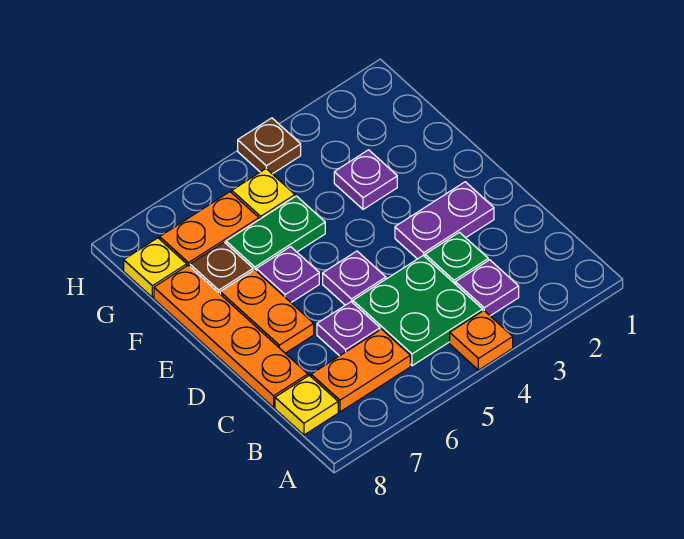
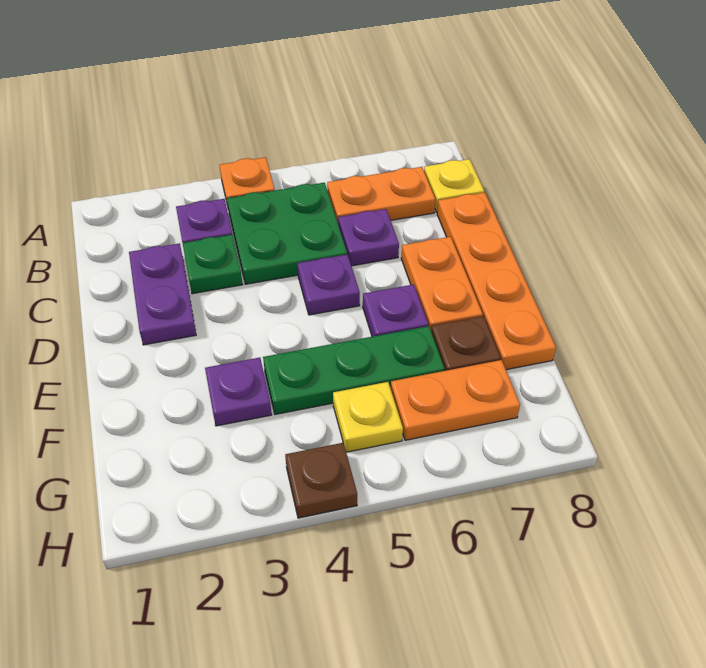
purple 1x2 plate [395,182,494,259] -> purple 1x2 plate turned to [129,243,196,345]
green 1x2 plate [226,196,325,270] -> green 1x3 plate [263,326,445,414]
yellow 1x1 plate [124,238,187,297] -> none

